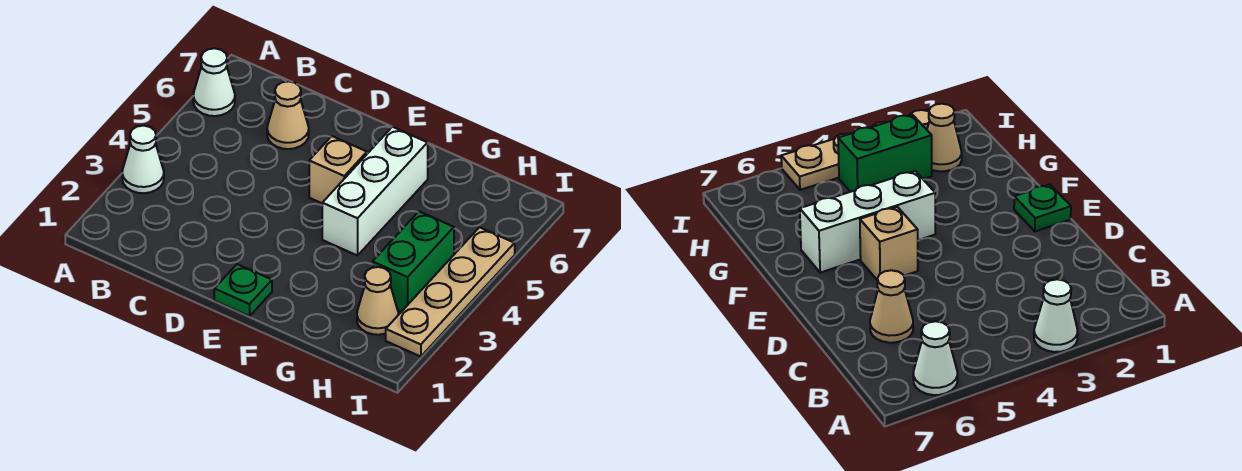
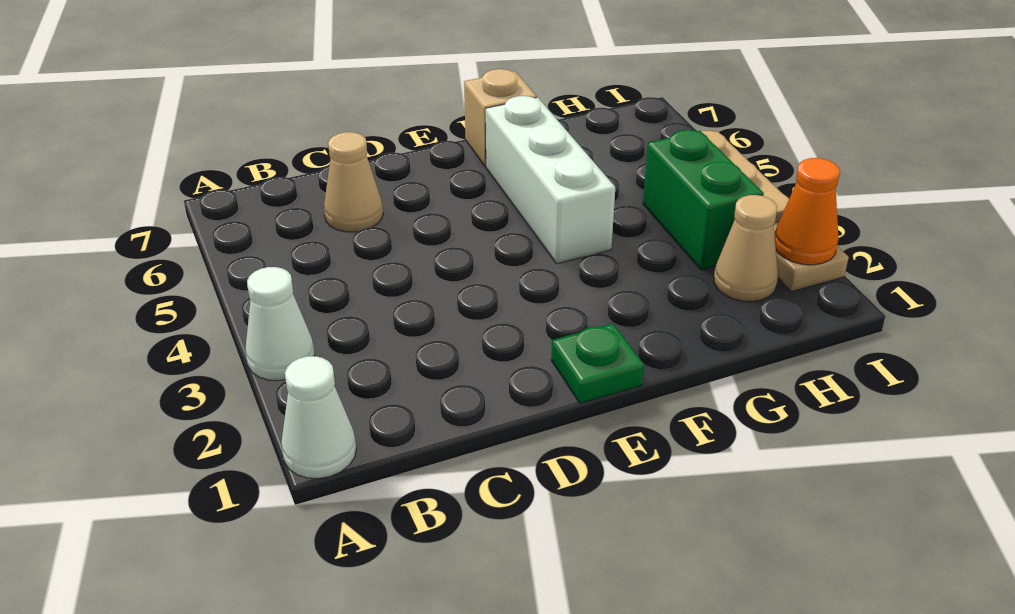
white 1x1 cone [193,48,235,116] -> white 1x1 cone moved to [281,356,356,479]
tan 1x1 brick [309,136,367,203] -> tan 1x1 brick moved to [464,69,537,167]
none -> orange 1x1 cone [775,158,840,265]

